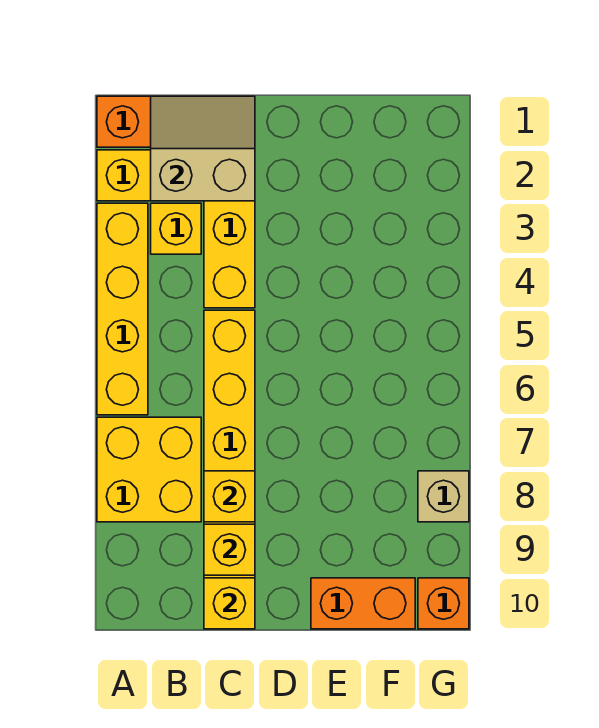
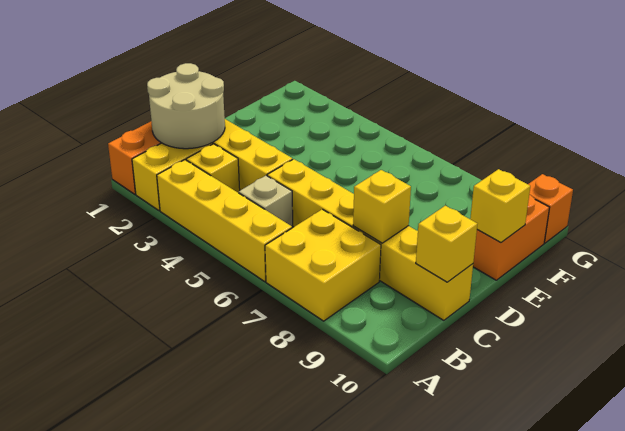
tan 2x2 slope [151,96,255,201] -> tan 2x2 round brick [147,63,225,149]
yellow 1x1 brick [204,524,255,575] -> yellow 1x1 brick moved to [470,169,530,242]
tan 1x1 brick [418,471,469,522] -> tan 1x1 brick moved to [239,176,293,228]

